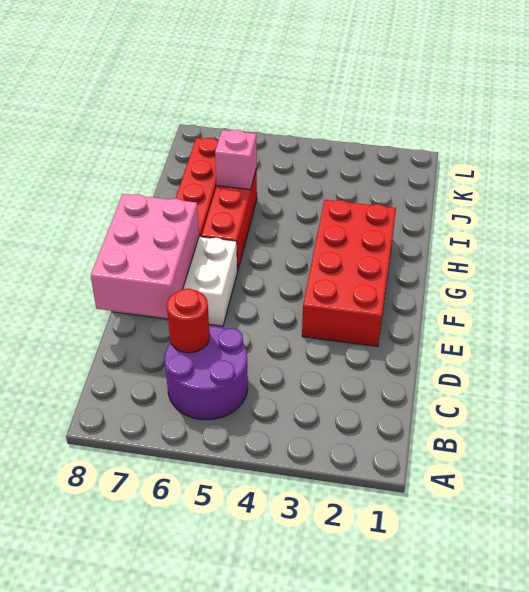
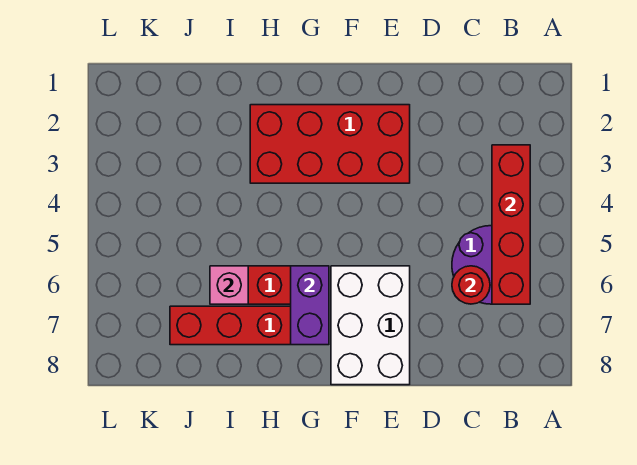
none -> red 1x4 brick [492,145,530,304]
pink 2x3 brick [91,194,199,318] -> none
none -> purple 1x2 brick [291,266,329,345]

